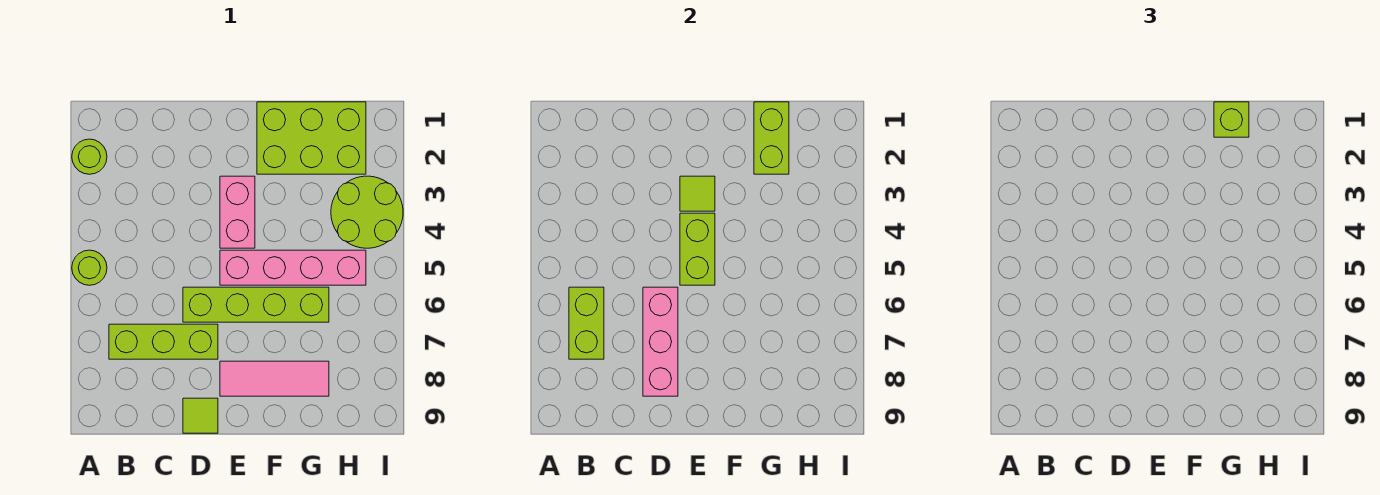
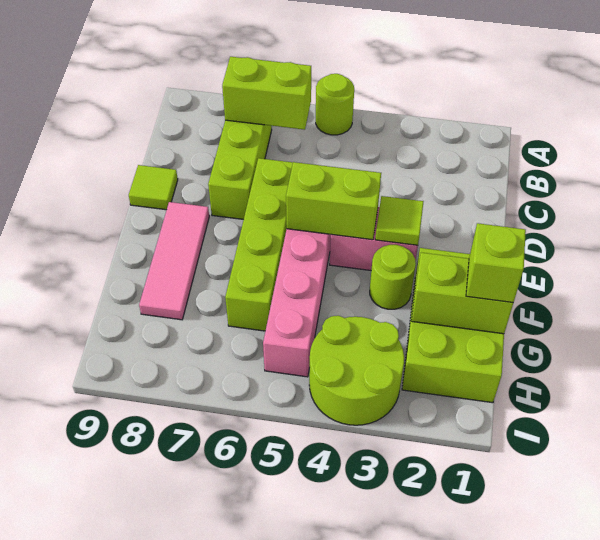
lime 1x1 round brick [72,139,107,174] -> lime 1x1 round brick moved to [370,245,416,309]
pink 1x3 brick [643,287,678,396] -> none

